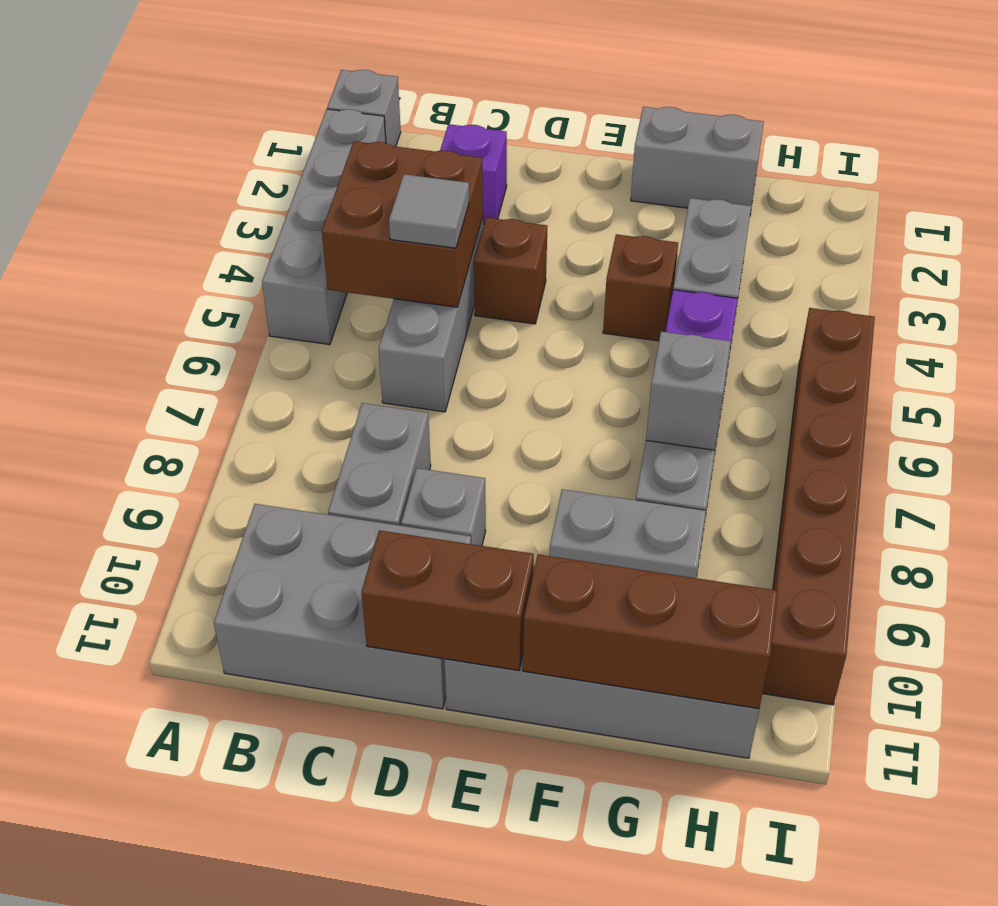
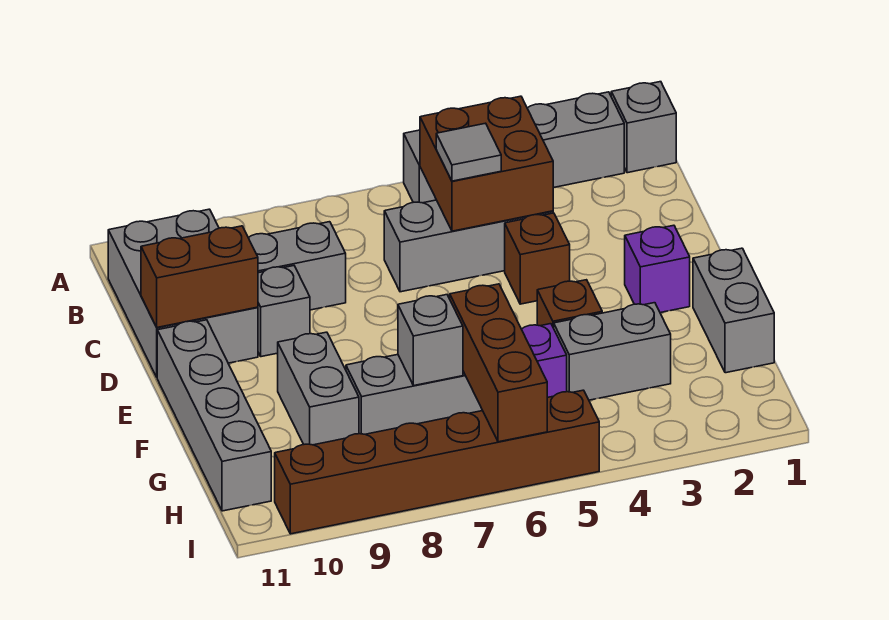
purple 1x1 brick [440,124,507,225] -> purple 1x1 brick moved to [625,225,690,313]
brown 1x2 brick [361,530,534,671] -> brown 1x2 brick turned to [141,226,258,327]
brown 1x3 brick [523,554,778,709] -> brown 1x3 brick moved to [450,284,547,442]

